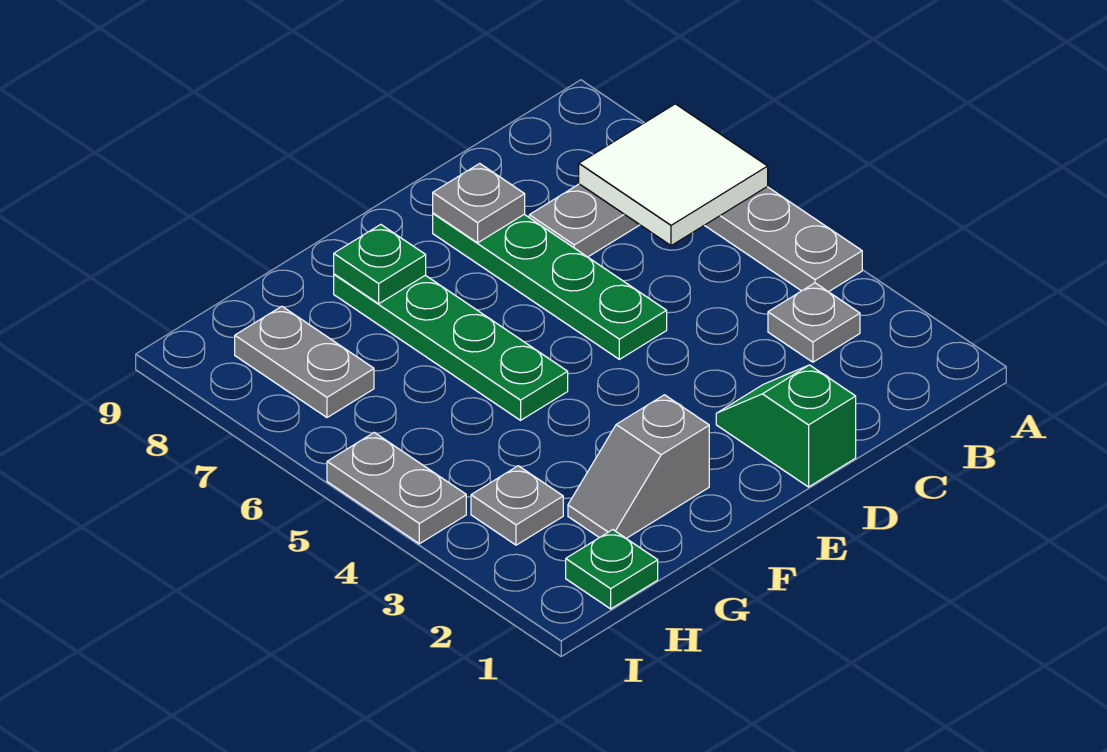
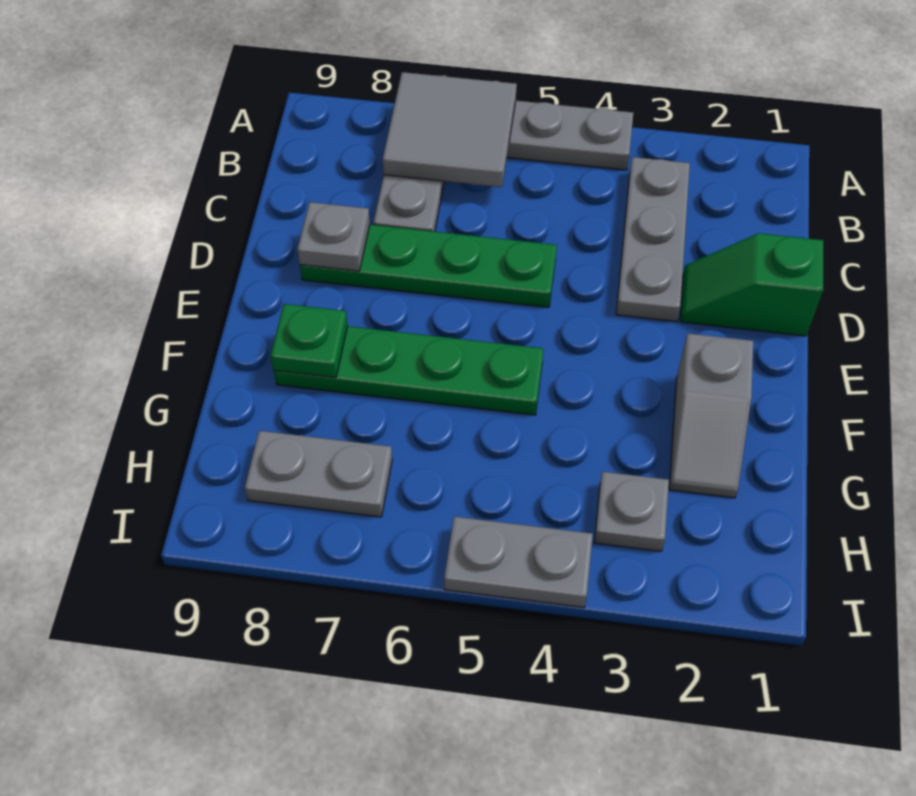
white 2x2 tile [579,104,768,246] -> grey 2x2 tile [383,72,517,187]
grey 1x1 plate [768,283,860,362] -> grey 1x3 plate [616,157,690,322]
green 1x1 plate [566,530,658,609] -> none

